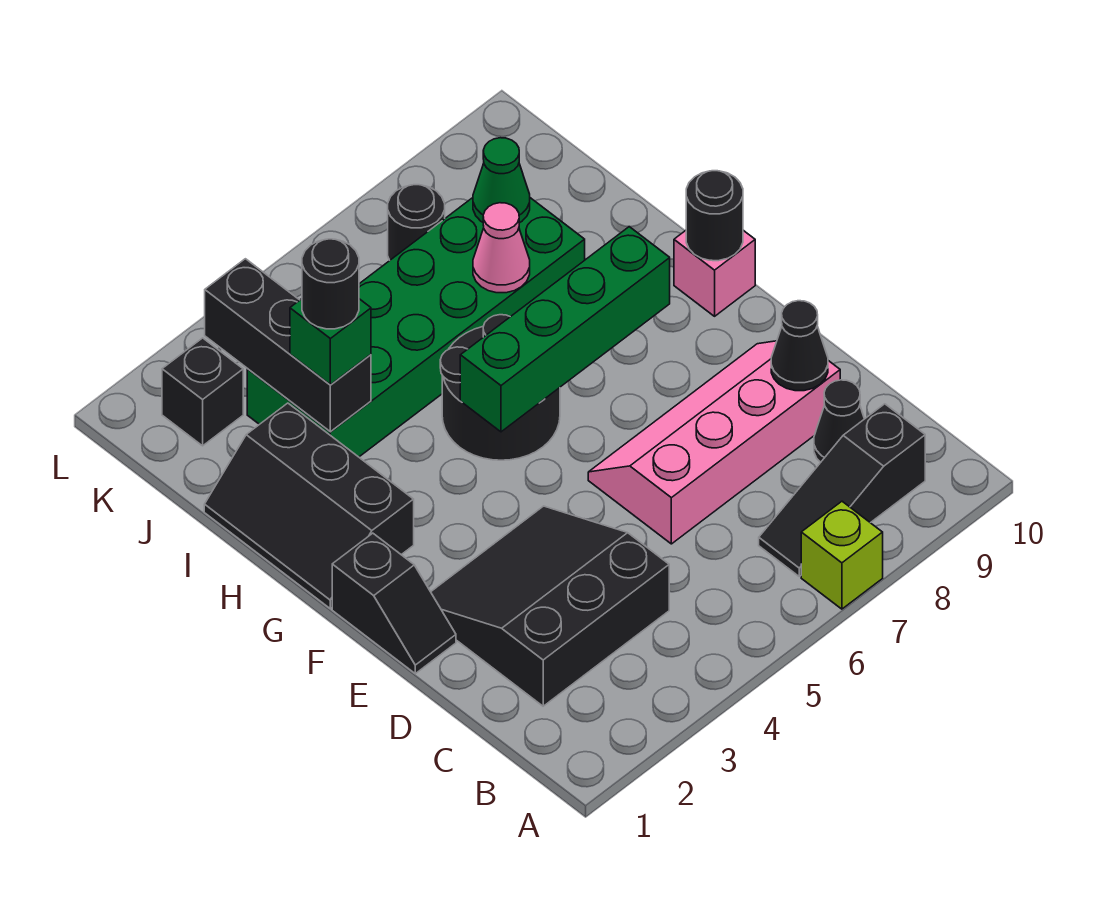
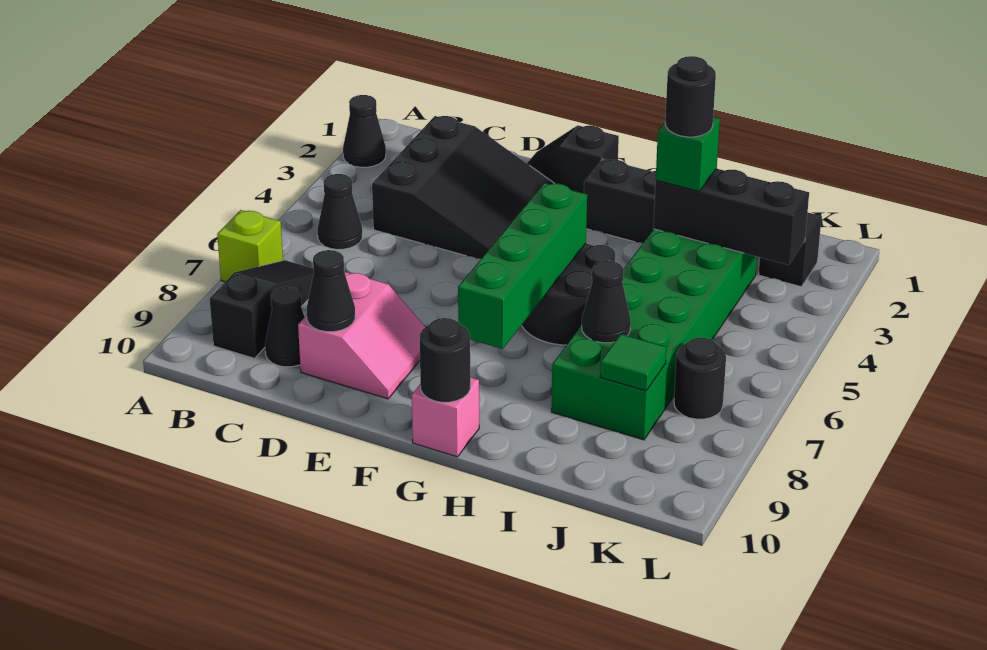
none -> black 1x1 cone [343,95,386,167]
none -> black 1x1 cone [318,174,362,249]
pink 2x4 slope [588,341,840,544] -> pink 2x2 slope [298,272,425,399]
pink 1x1 cone [473,203,530,293] -> black 1x1 cone [582,261,631,343]
green 1x1 cone [473,138,530,223] -> green 1x1 tile [600,334,667,391]

